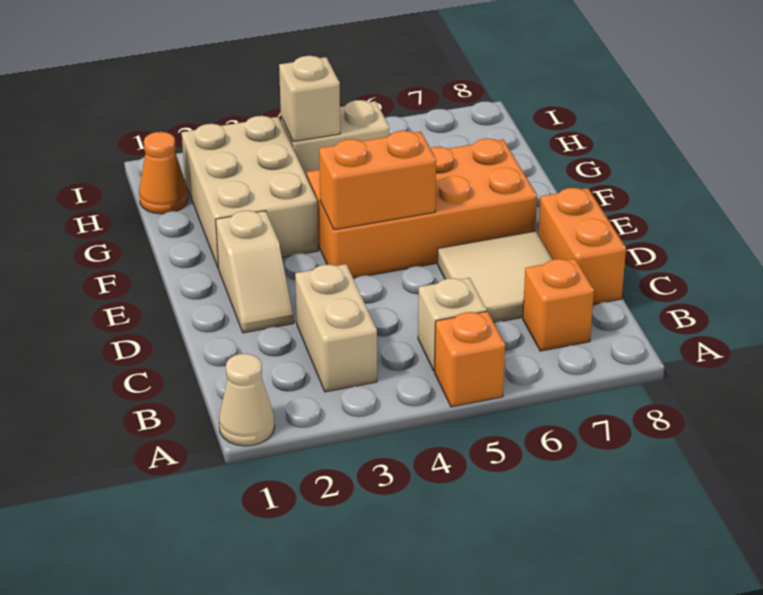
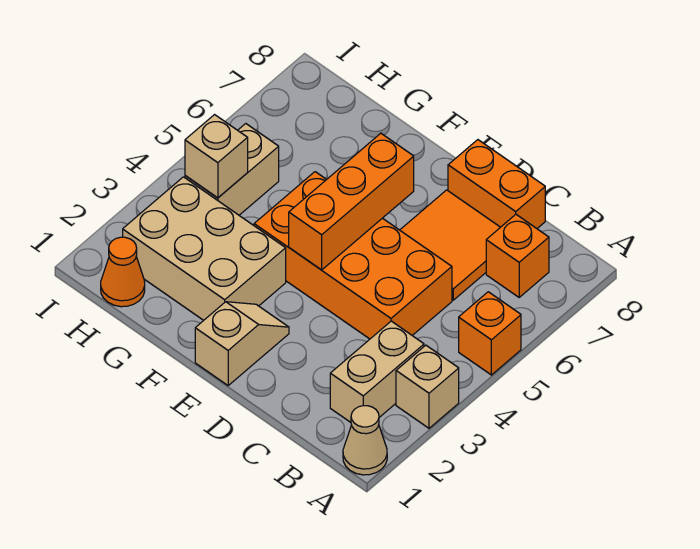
tan 1x2 brick [295,264,377,392] -> tan 1x2 brick turned to [330,321,424,422]
tan 1x1 brick [418,278,487,371] -> tan 1x1 brick moved to [396,345,459,428]
tan 2x2 tile [438,231,553,323] -> orange 2x2 tile [400,190,500,300]
tan 1x2 slope [216,211,294,333] -> tan 1x2 slope turned to [195,302,289,385]
orange 2x4 brick [307,139,537,278] -> orange 2x4 brick turned to [254,172,452,339]
orange 1x2 brick [319,131,436,230] -> orange 1x3 brick [289,133,414,270]

